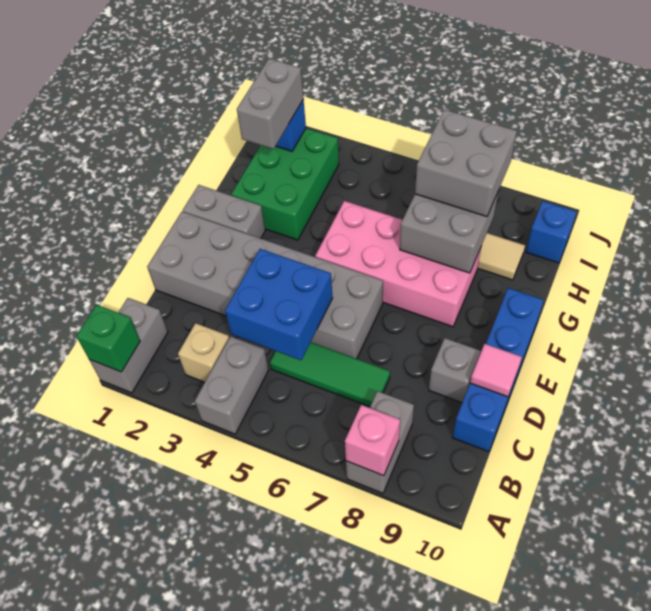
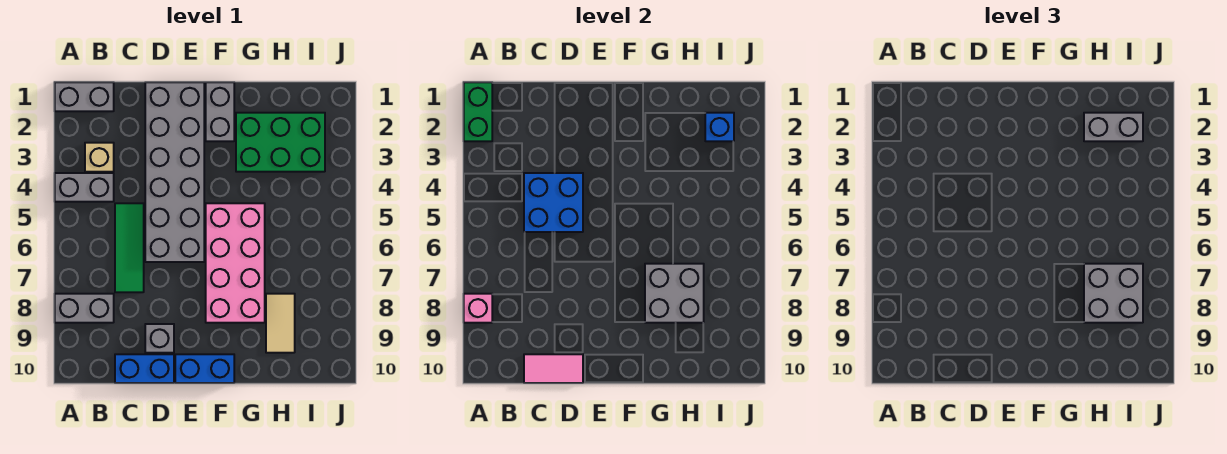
green 1x1 brick [77,305,140,372] -> green 1x2 brick [464,82,492,141]
pink 1x1 tile [470,344,522,397] -> pink 1x2 tile [524,354,583,383]
blue 1x1 brick [526,201,576,263] -> none

